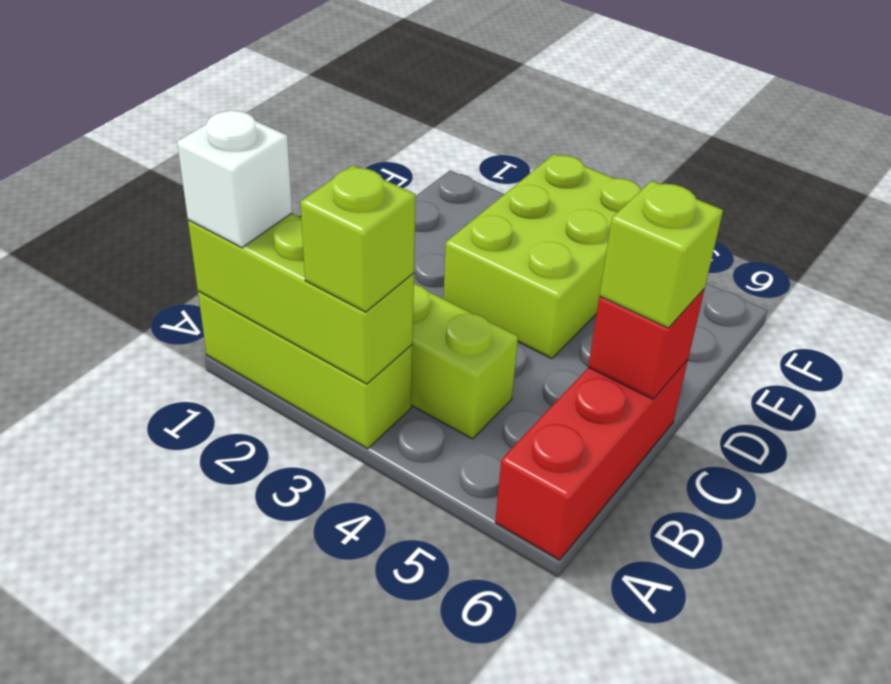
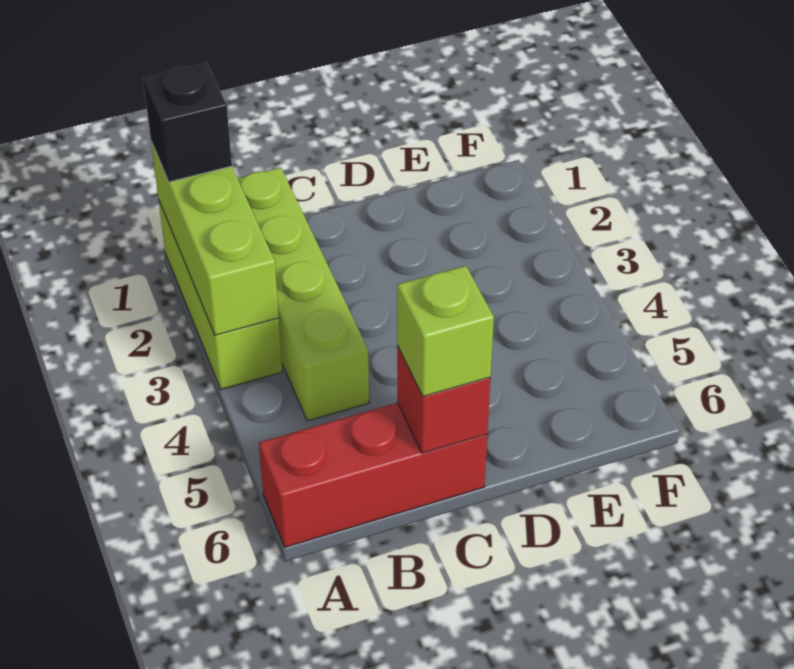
white 1x1 brick [177,110,292,248] -> black 1x1 brick [143,63,232,182]
lime 1x1 brick [300,165,416,312] -> none
lime 2x3 brick [443,154,641,359] -> none

